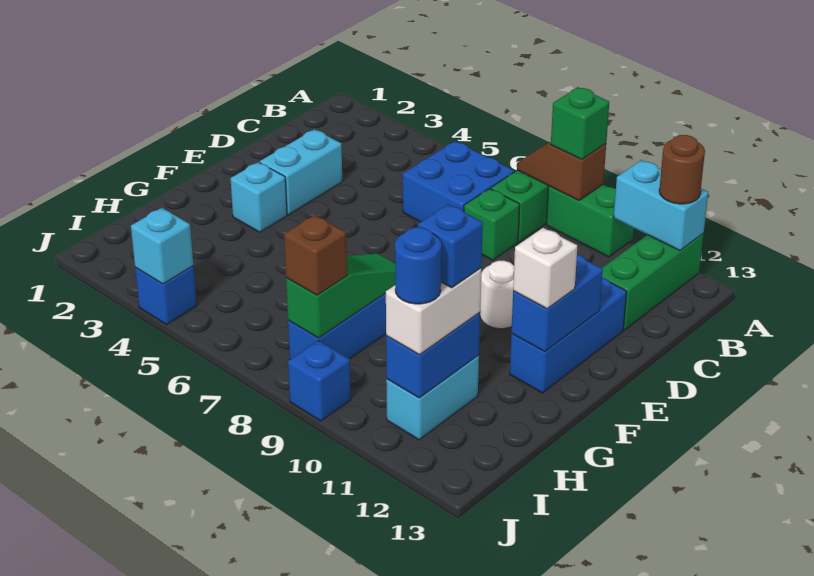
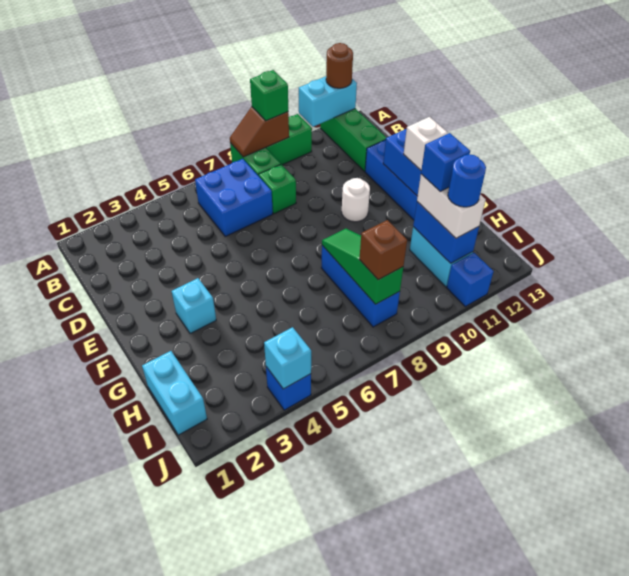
cyan 1x2 brick [260,129,342,215] -> cyan 1x2 brick moved to [142,351,207,435]
blue 1x1 brick [288,340,351,421] -> blue 1x1 brick moved to [447,253,494,307]

